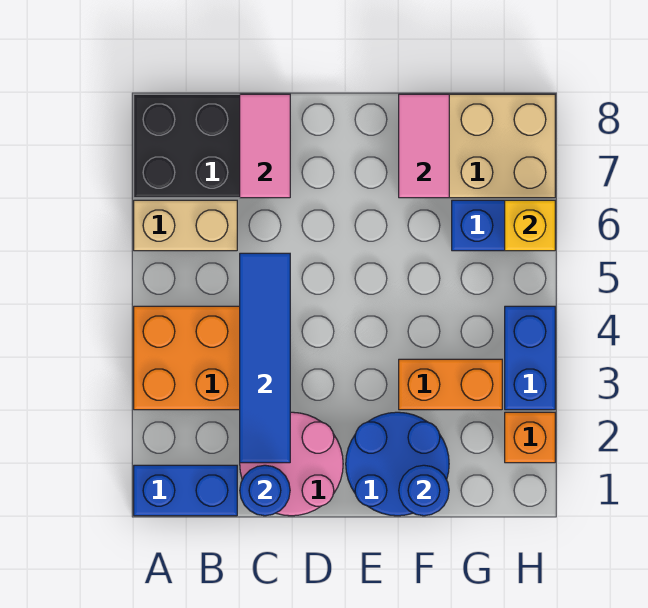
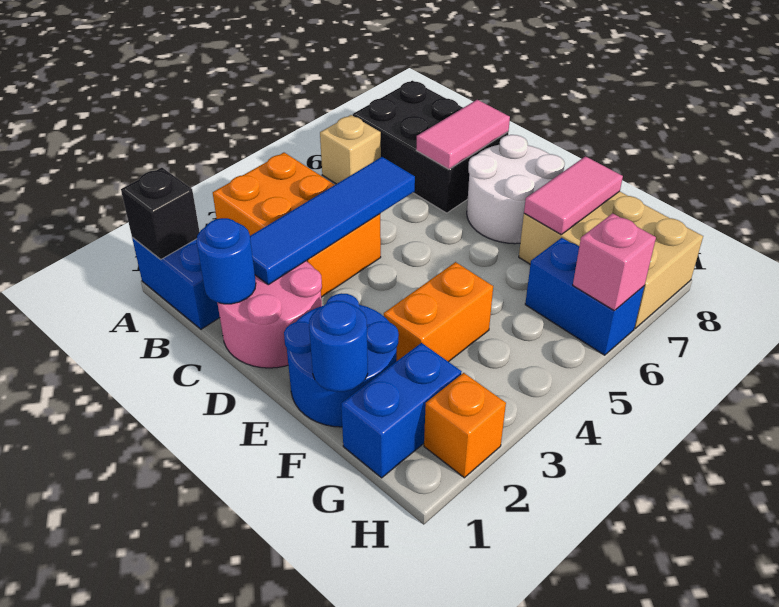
none -> black 1x1 brick [121,168,199,260]
tan 1x2 brick [134,200,237,251] -> tan 1x1 brick [320,115,381,184]
none -> white 2x2 round brick [467,135,565,244]
orange 1x2 brick [399,359,502,410] -> orange 1x2 brick turned to [384,262,493,362]
blue 1x2 brick [505,306,555,410] -> blue 1x2 brick moved to [341,343,462,478]
yellow 1x1 brick [505,200,555,251] -> pink 1x1 brick [573,213,656,310]

